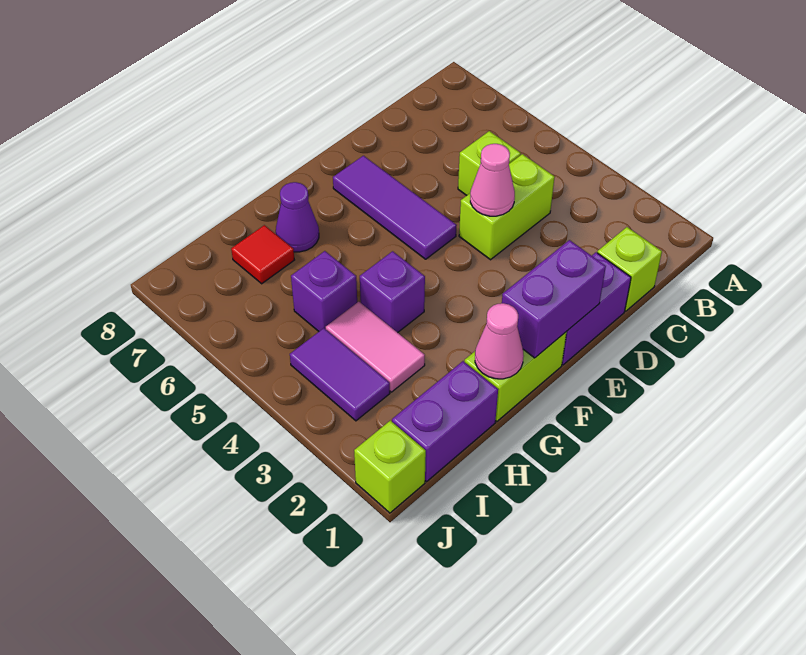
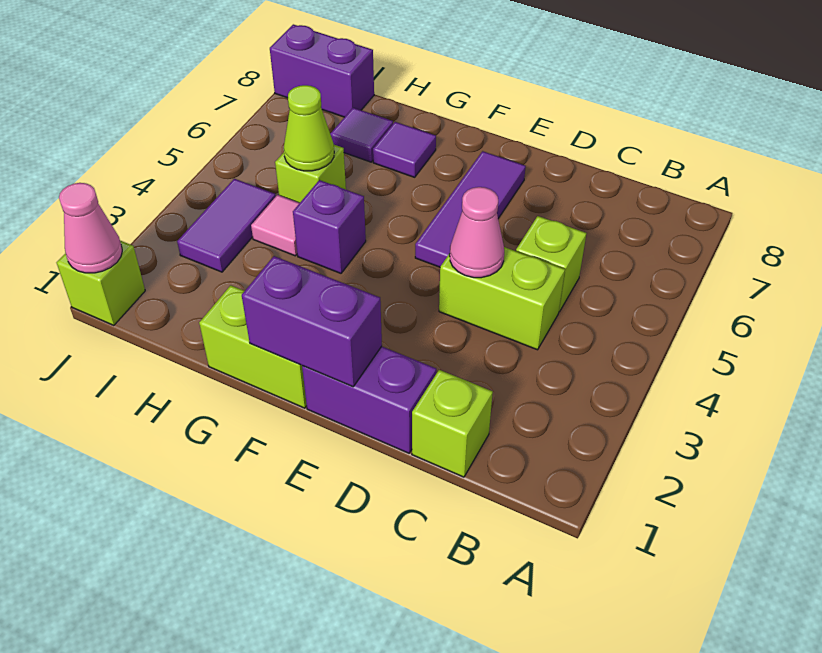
pink 1x1 cone [475,303,524,379] -> pink 1x1 cone moved to [59,183,122,273]
purple 1x1 cone [276,182,319,252] -> purple 1x1 tile [373,122,436,177]
purple 1x2 brick [392,361,498,481] -> purple 1x2 brick moved to [270,24,374,117]
pink 1x2 tile [326,302,425,392] -> pink 1x1 tile [251,195,299,256]
purple 1x1 brick [291,251,357,331] -> lime 1x1 brick [275,145,346,203]
none -> lime 1x1 cone [284,85,334,171]
red 1x1 tile [231,225,294,284] -> purple 1x1 tile [330,108,393,162]

